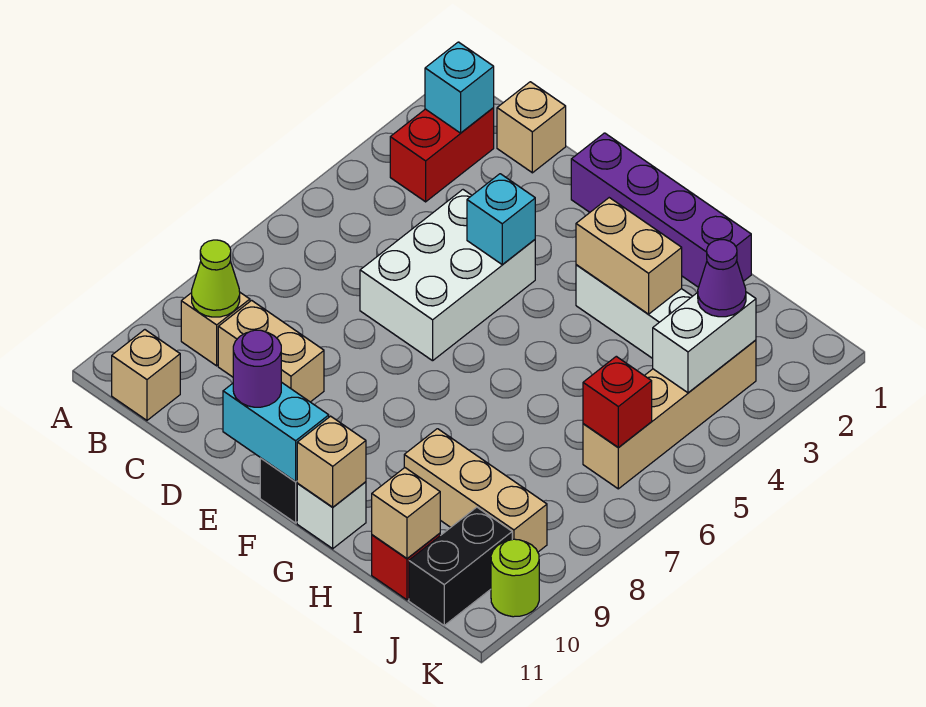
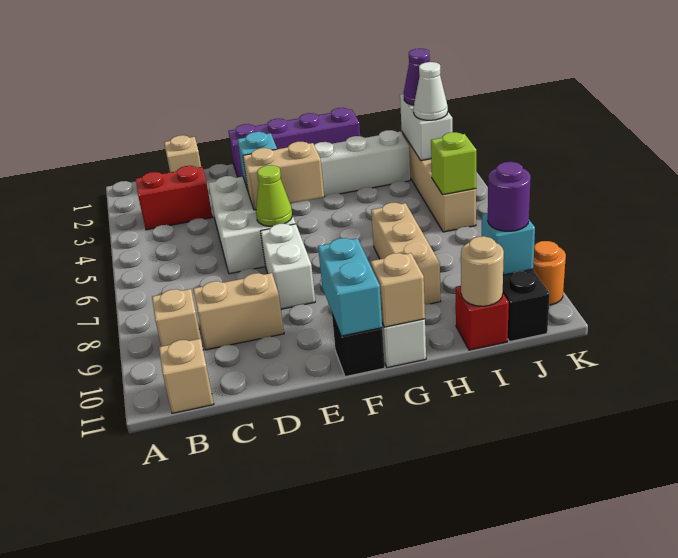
red 1x2 brick [390,108,494,202] -> red 1x2 brick turned to [136,166,212,230]
cyan 1x1 brick [425,42,494,133] -> cyan 1x1 brick moved to [482,213,535,275]
lime 1x1 cone [192,240,240,317] -> lime 1x1 cone moved to [256,165,292,226]
none -> white 1x2 brick [261,224,315,309]
cyan 1x2 brick [223,382,329,482] -> cyan 1x2 brick turned to [318,238,382,336]
purple 1x1 round brick [233,330,281,407] -> purple 1x1 round brick moved to [488,162,531,231]
tan 1x2 brick [576,198,682,314] -> tan 1x2 brick moved to [243,142,324,210]
tan 1x3 brick [404,429,547,552] -> tan 1x3 brick turned to [371,203,441,304]
tan 1x1 brick [372,468,440,558] -> tan 1x1 round brick [461,236,504,306]
none -> white 1x1 cone [414,62,448,120]
red 1x1 brick [583,356,652,448] -> lime 1x1 brick [431,132,476,195]
lime 1x1 round brick [491,539,539,617] -> orange 1x1 round brick [533,241,566,305]

